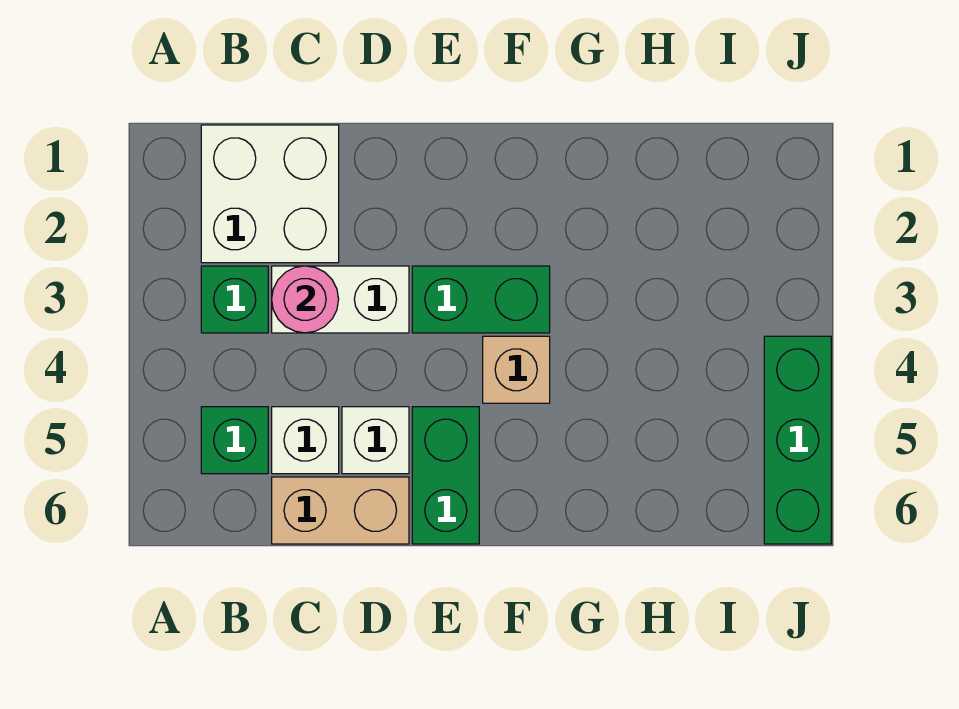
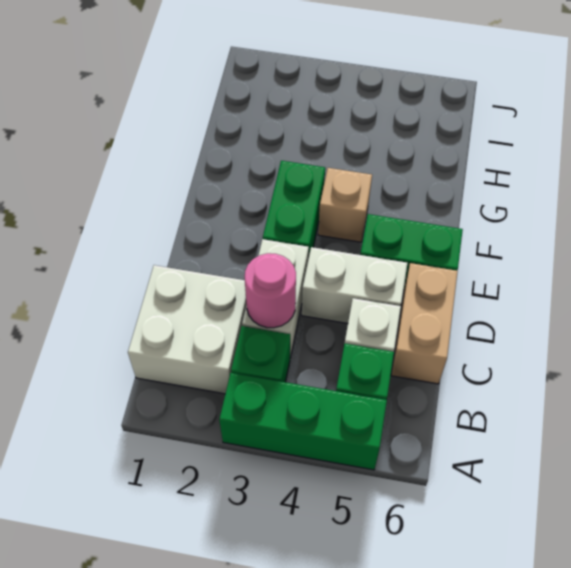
white 1x1 brick [342,407,409,474] -> white 1x2 brick [302,247,407,323]
green 1x3 brick [764,336,831,544] -> green 1x3 brick moved to [219,373,387,470]

